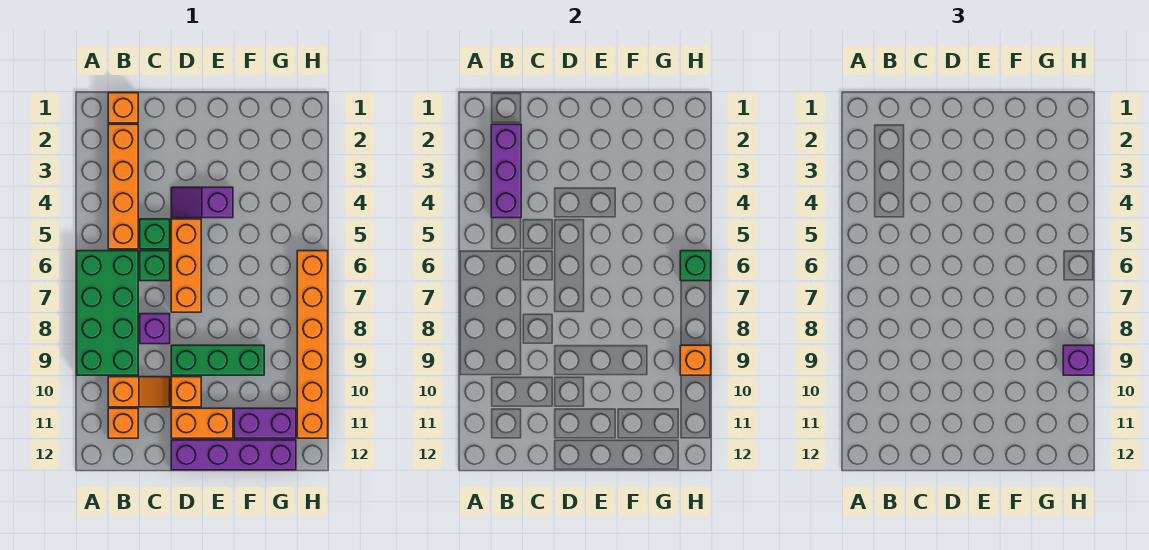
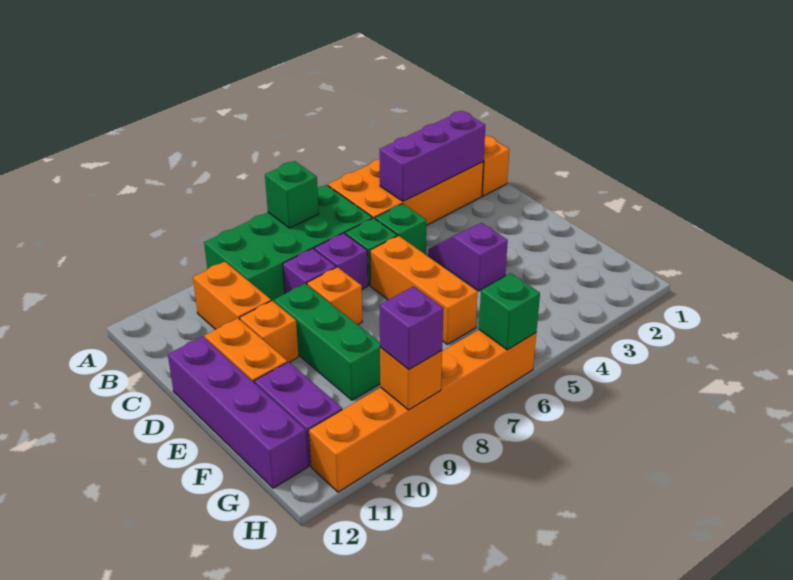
none -> green 1x1 brick [265,161,319,228]
orange 1x4 brick [108,124,138,249] -> orange 2x4 brick [328,159,484,225]
orange 1x2 slope [108,377,170,407] -> orange 1x2 brick [193,262,271,329]
orange 1x1 brick [108,408,138,438] -> orange 1x1 brick moved to [307,267,362,325]
none -> purple 1x1 brick [314,233,368,289]
orange 1x3 brick [171,219,201,312] -> orange 1x3 brick turned to [370,235,478,344]

